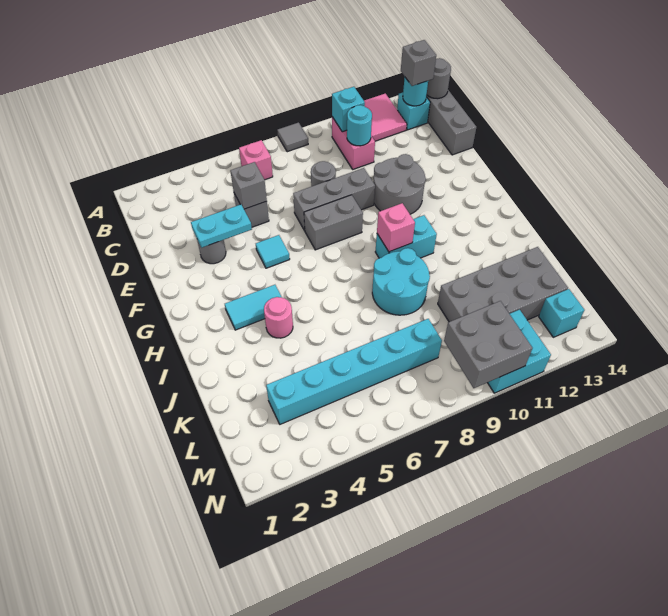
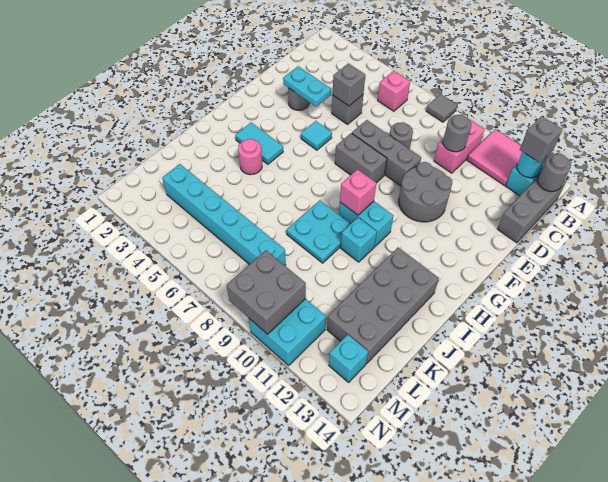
cyan 1x1 brick [332,87,365,132] -> cyan 1x1 brick moved to [341,217,377,262]
cyan 1x1 round brick [347,105,372,146] -> grey 1x1 round brick [443,115,471,152]
cyan 2x2 round brick [372,248,430,315] -> cyan 2x2 plate [287,200,351,263]
grey 2x4 brick [438,247,568,322] -> grey 2x4 brick turned to [327,247,439,363]

